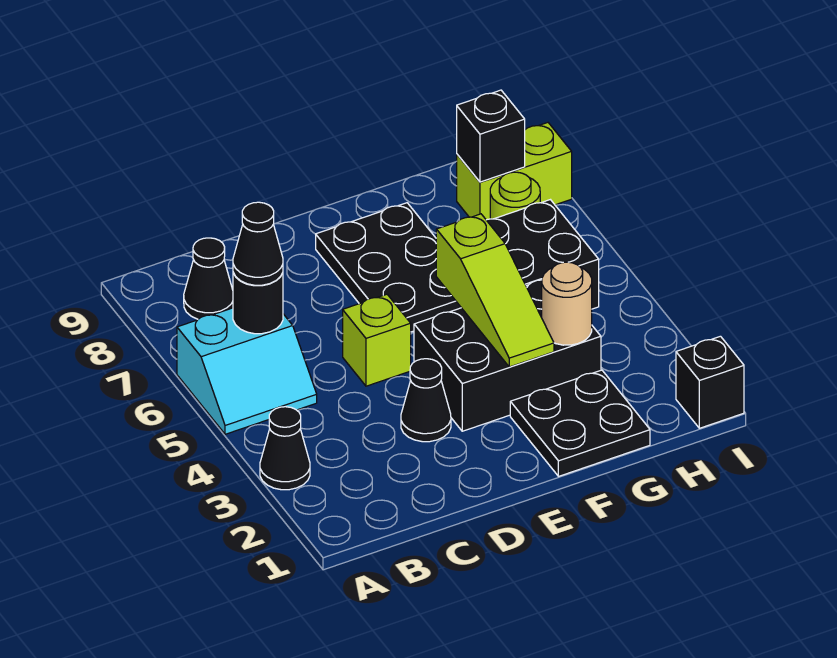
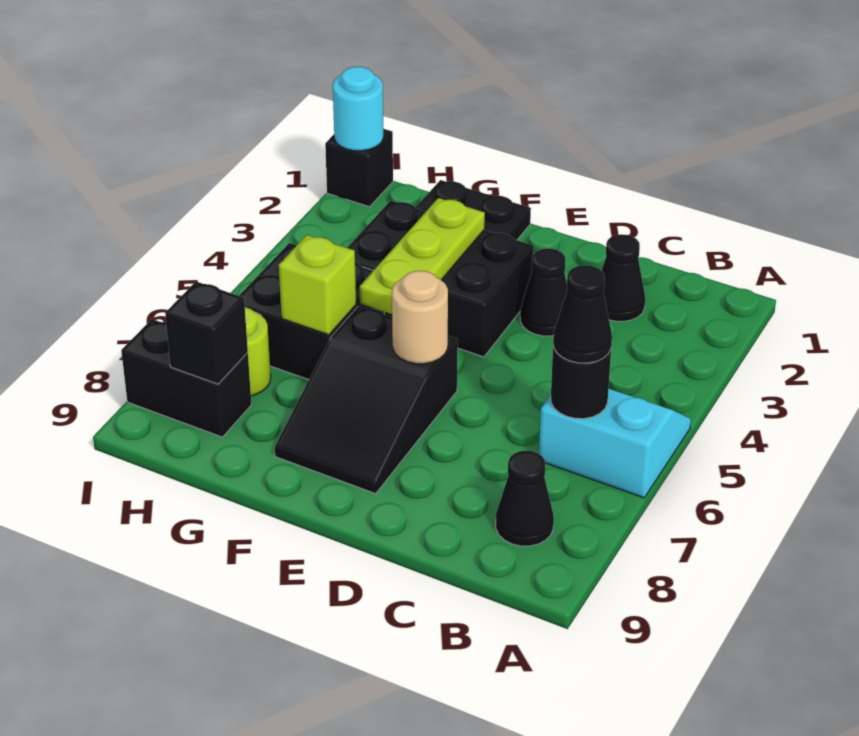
black 1x1 cone [260,407,310,490] -> black 1x1 cone moved to [601,234,645,321]
lime 1x1 brick [343,294,411,386] -> lime 1x1 brick moved to [279,235,356,335]
black 2x3 plate [316,203,461,332] -> black 2x3 slope [275,306,458,494]
lime 1x3 slope [436,214,554,367] -> lime 1x3 plate [360,198,485,314]
tan 1x1 round brick [542,262,592,345] -> tan 1x1 round brick moved to [392,271,448,364]
lime 1x2 brick [457,123,572,220] -> black 1x2 brick [121,319,251,437]
none -> cyan 1x1 round brick [333,67,383,151]

